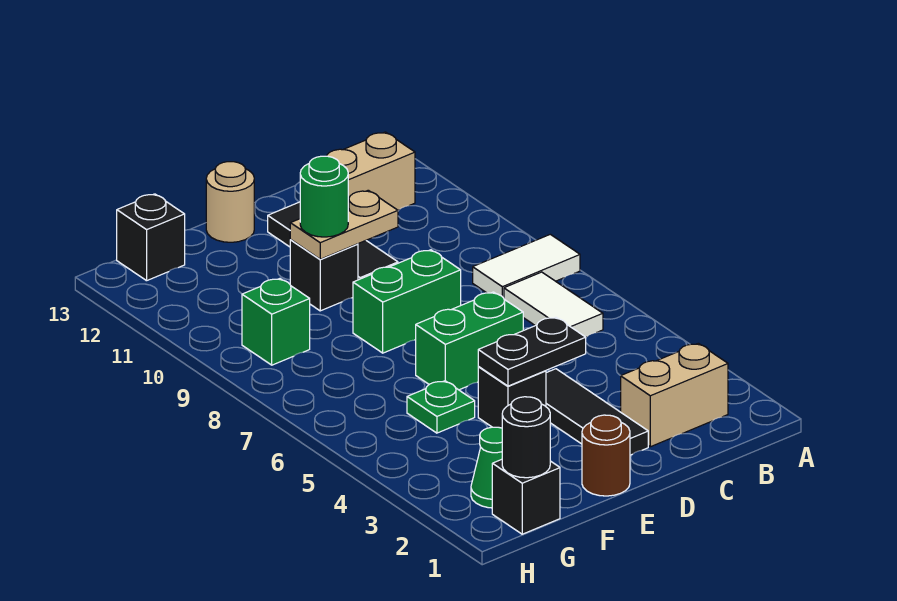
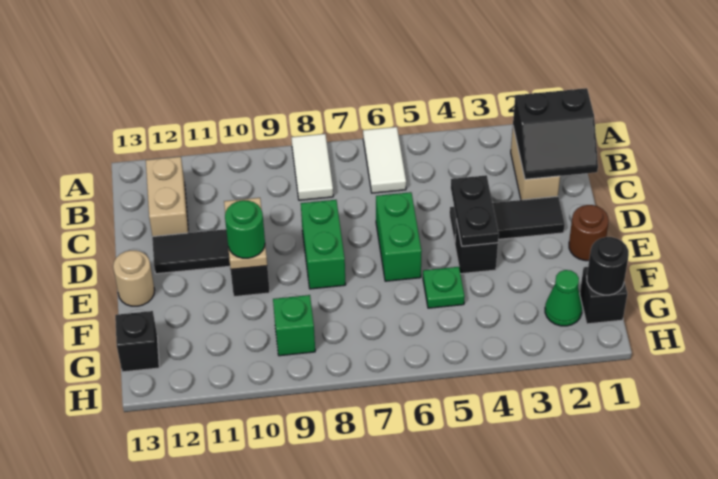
none -> black 2x2 slope [513,88,598,179]
white 1x2 tile [504,272,603,337] -> white 1x2 tile turned to [363,127,406,193]

